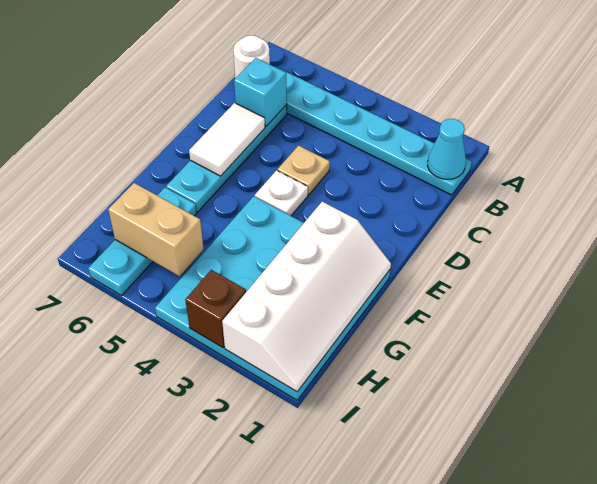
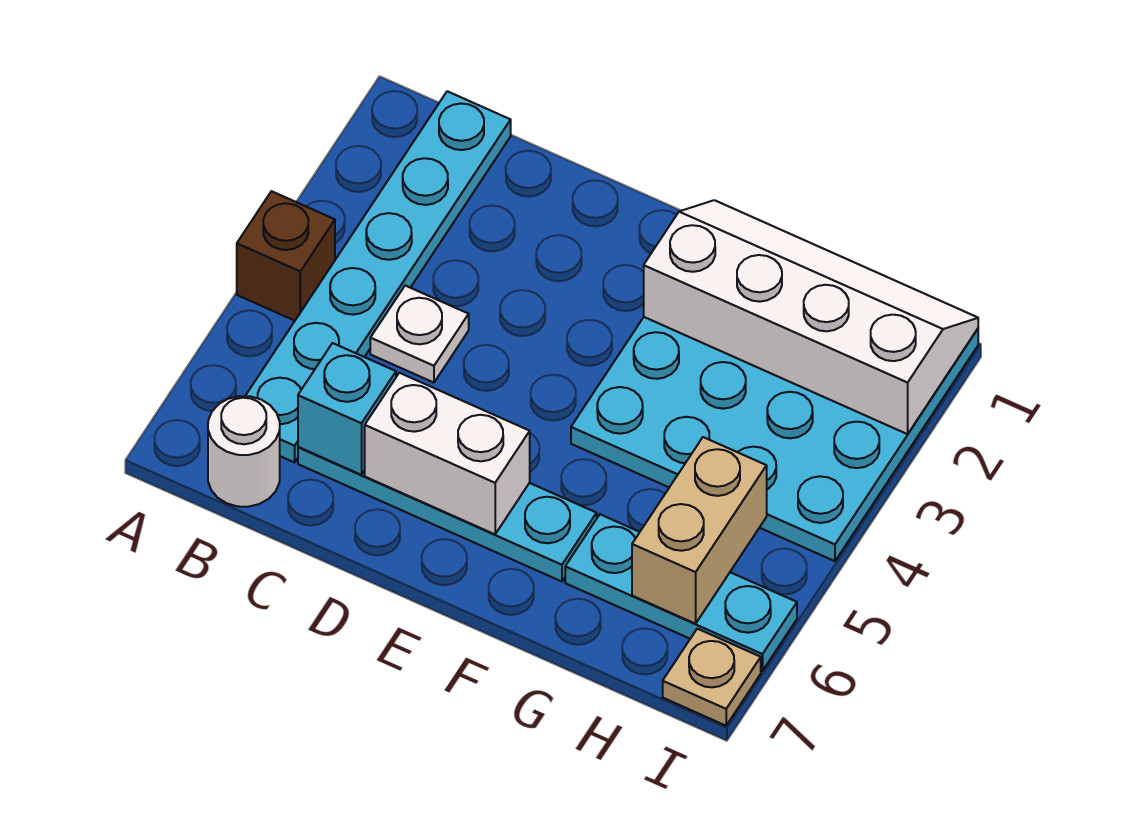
cyan 1x1 cone [427,119,466,179] -> none
tan 1x1 plate [278,145,330,195] -> tan 1x1 plate moved to [663,629,761,726]
white 1x2 tile [189,103,265,176] -> white 1x2 brick [365,373,530,534]
white 1x1 plate [255,170,308,216] -> white 1x1 plate moved to [370,286,469,383]
brown 1x1 brick [185,270,246,348] -> brown 1x1 brick moved to [237,191,335,321]

